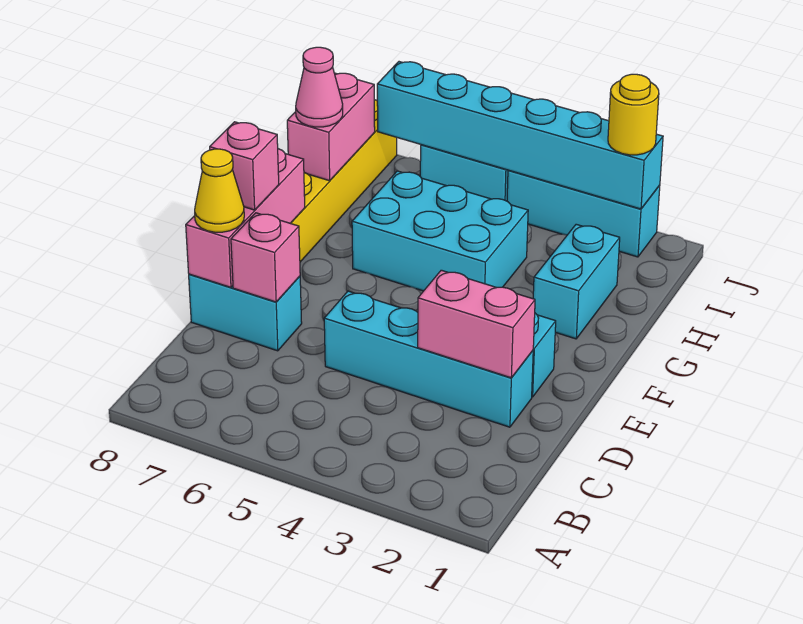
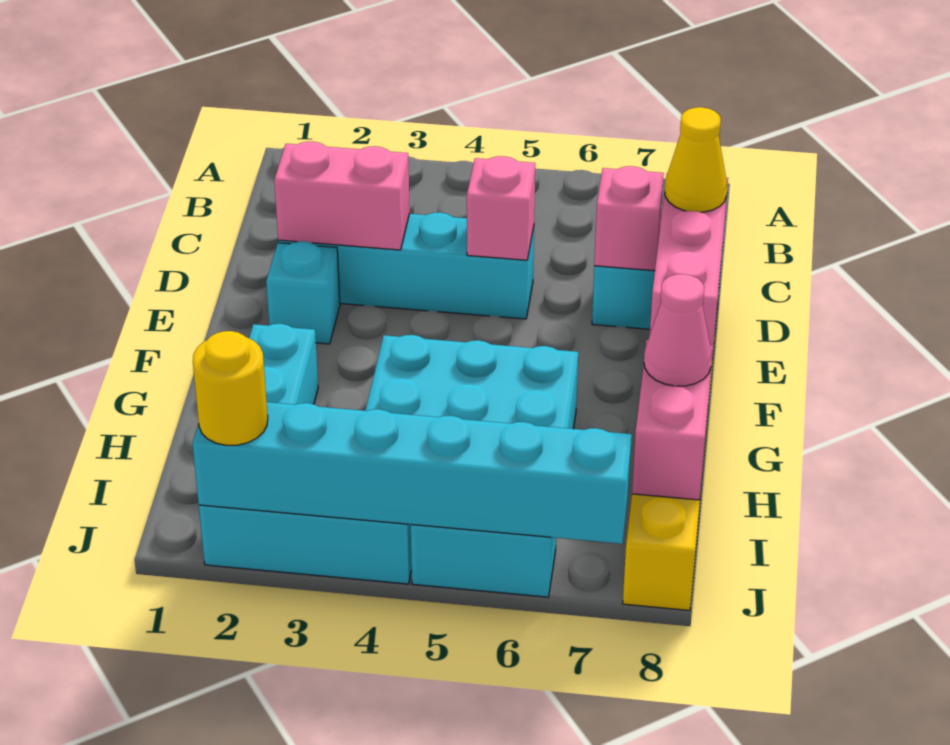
pink 1x1 brick [210,122,279,210] -> pink 1x1 brick moved to [467,156,535,260]

